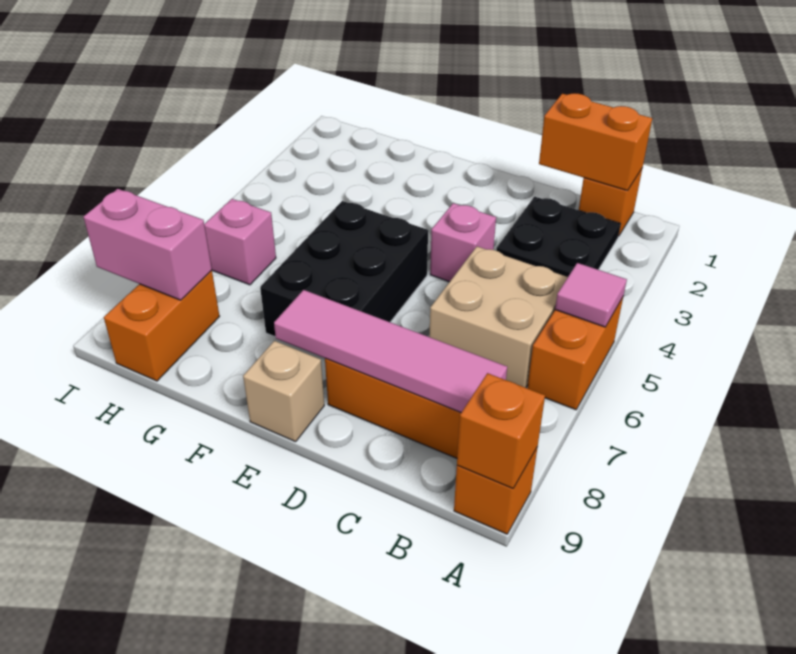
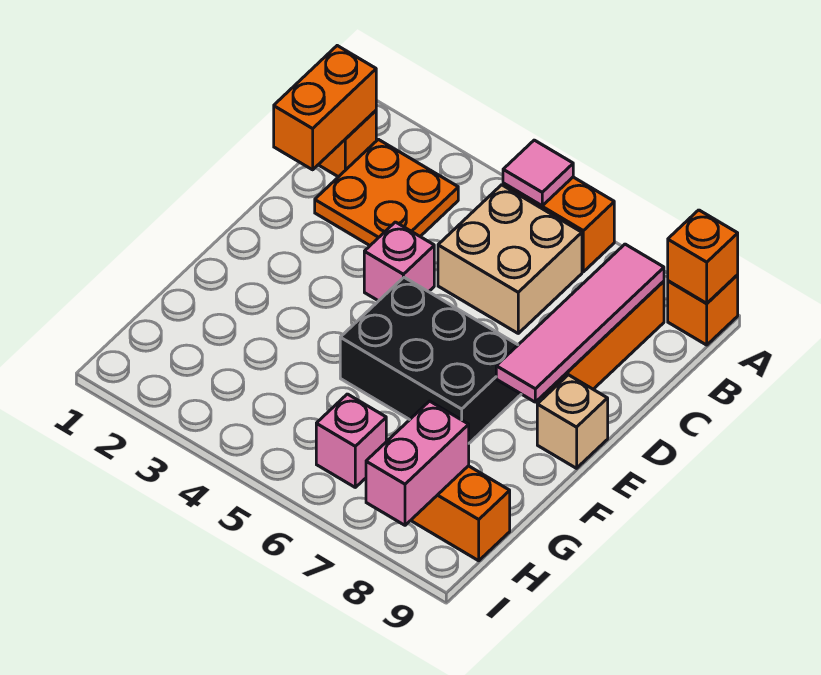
black 2x2 plate [496,197,621,277] -> orange 2x2 plate [315,139,458,245]

